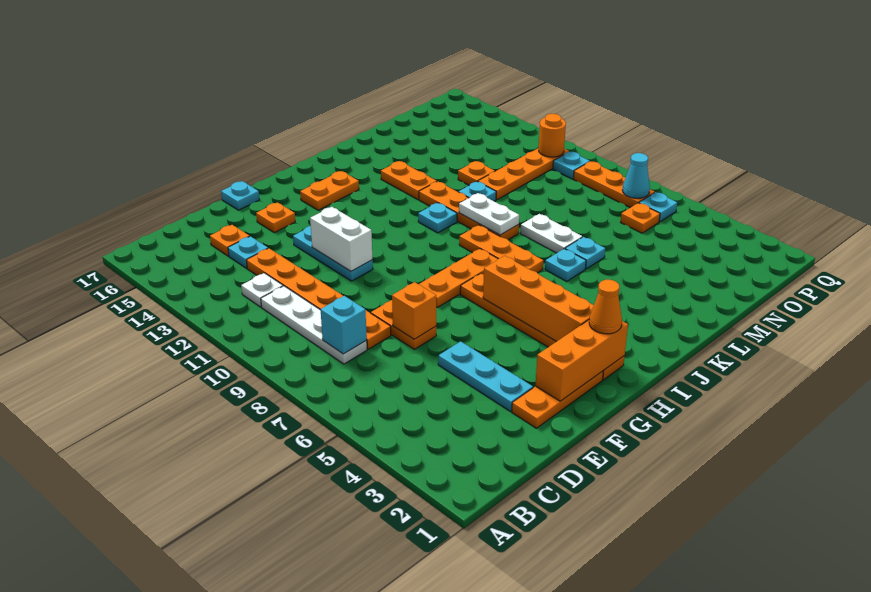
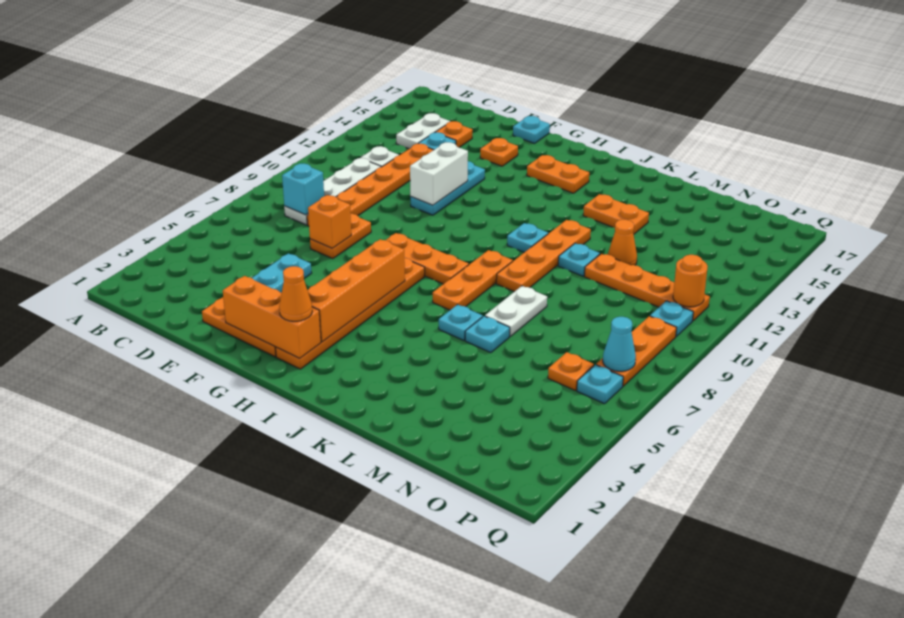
white 1x2 plate [459,193,519,235] -> white 1x2 plate moved to [396,113,450,149]
orange 1x2 plate [381,161,437,200] -> orange 1x2 plate turned to [583,194,649,234]
orange 1x1 plate [458,161,495,185] -> orange 1x1 cone [608,219,637,265]

